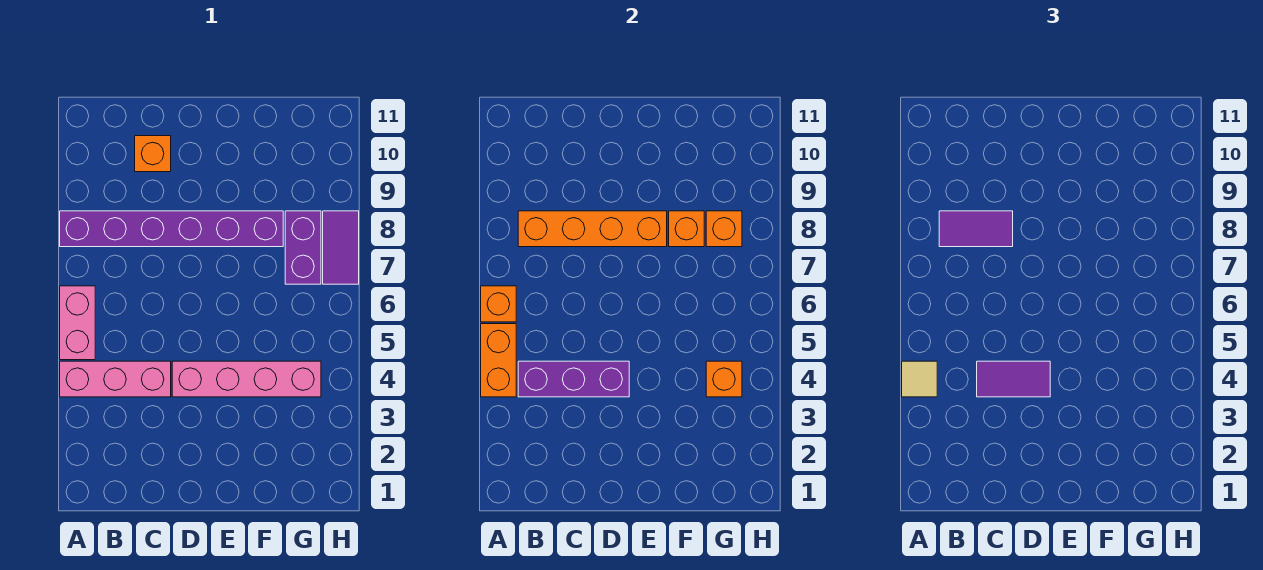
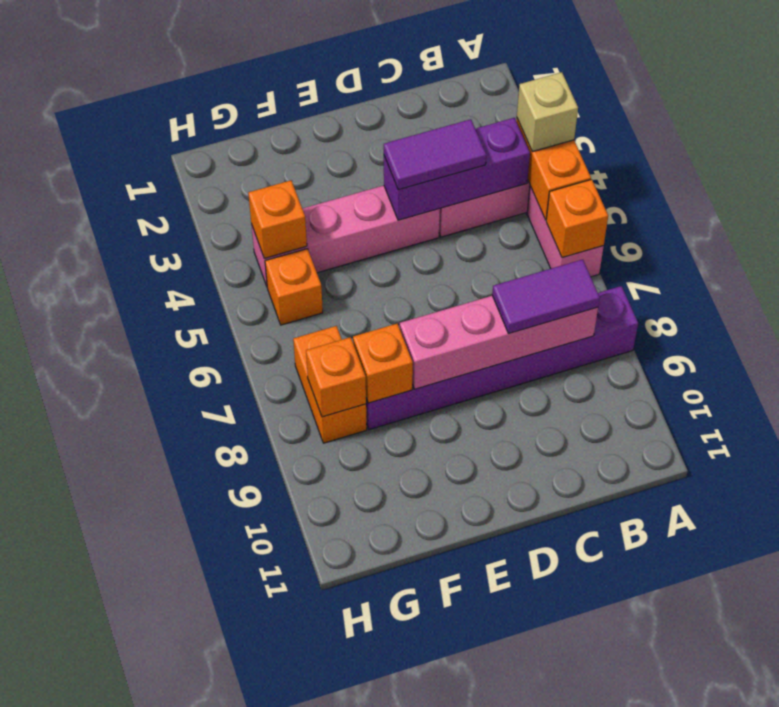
tan 1x1 tile [902,361,937,397] -> tan 1x1 brick [517,72,578,152]
orange 1x4 brick [518,211,667,247] -> pink 1x4 brick [400,296,598,389]
orange 1x1 brick [135,136,171,172] -> orange 1x1 brick moved to [265,249,323,325]
purple 1x2 brick [285,211,321,284] -> orange 1x2 brick [293,326,367,443]
purple 1x2 tile [323,211,359,284] -> none

